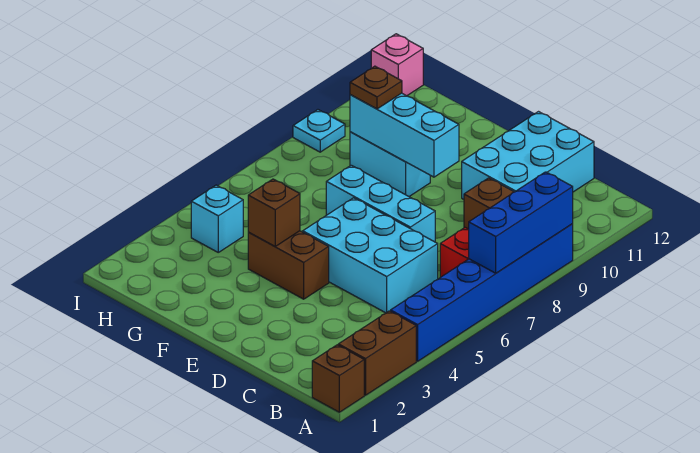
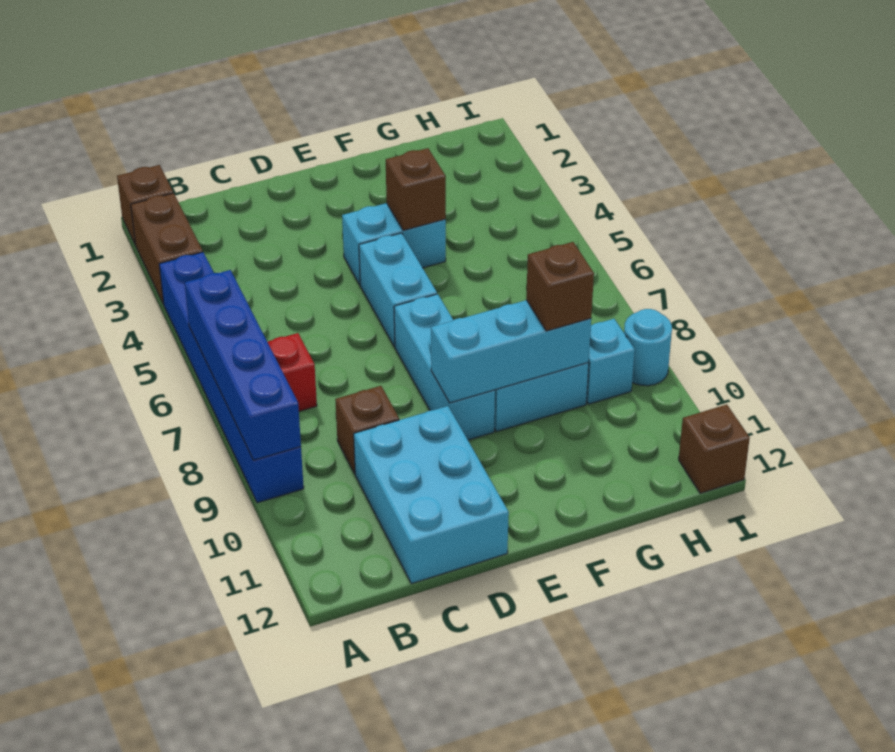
blue 1x3 brick [469,172,573,273] -> blue 1x4 brick [185,270,301,460]
cyan 2x3 brick [303,198,438,313] -> cyan 1x2 brick [359,233,437,347]
cyan 1x3 brick [326,165,435,242] -> cyan 1x3 brick turned to [394,294,495,440]
brown 1x2 brick [248,231,329,299] -> cyan 1x2 brick [342,203,446,285]
brown 1x1 plate [350,66,402,109] -> brown 1x1 brick [526,242,594,331]
cyan 1x1 brick [191,185,243,252] -> cyan 1x1 brick moved to [586,319,635,404]
cyan 1x1 plate [293,110,345,152] -> cyan 1x1 round brick [624,309,672,386]
pink 1x1 brick [371,34,423,96] -> brown 1x1 brick [679,405,750,493]

